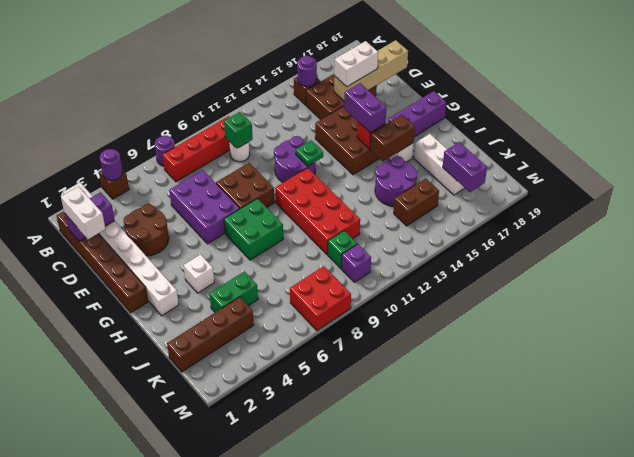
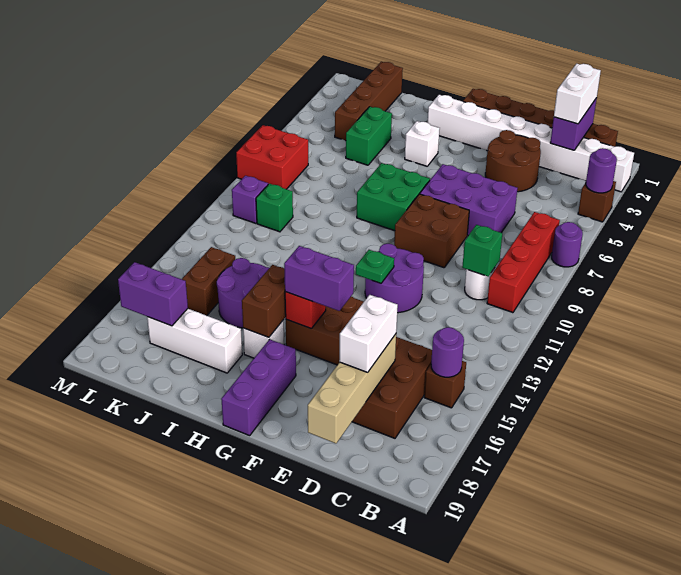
white 1x2 brick [61,186,105,239] -> white 1x2 brick turned to [554,64,601,124]
red 2x4 brick [275,168,360,255] -> none

